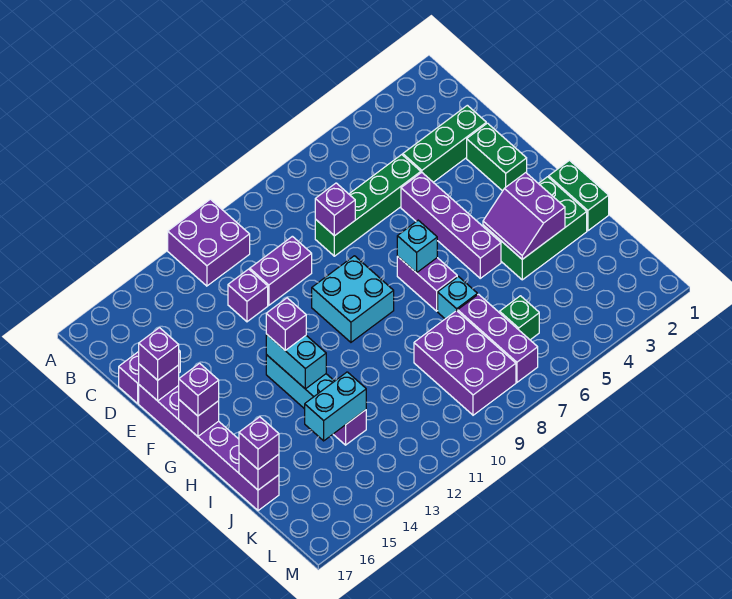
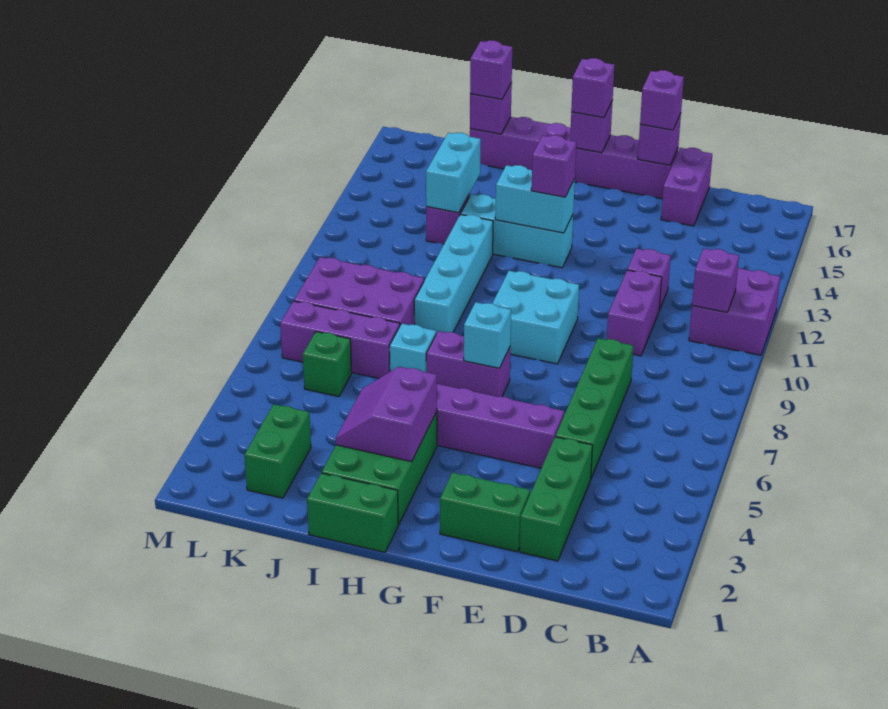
purple 1x1 brick [315,183,355,236] -> purple 1x1 brick moved to [692,249,739,312]
purple 2x2 slope [483,173,565,259] -> purple 2x2 slope turned to [336,367,437,462]
none -> cyan 1x4 brick [414,214,493,334]
none -> green 1x2 brick [244,404,311,498]

